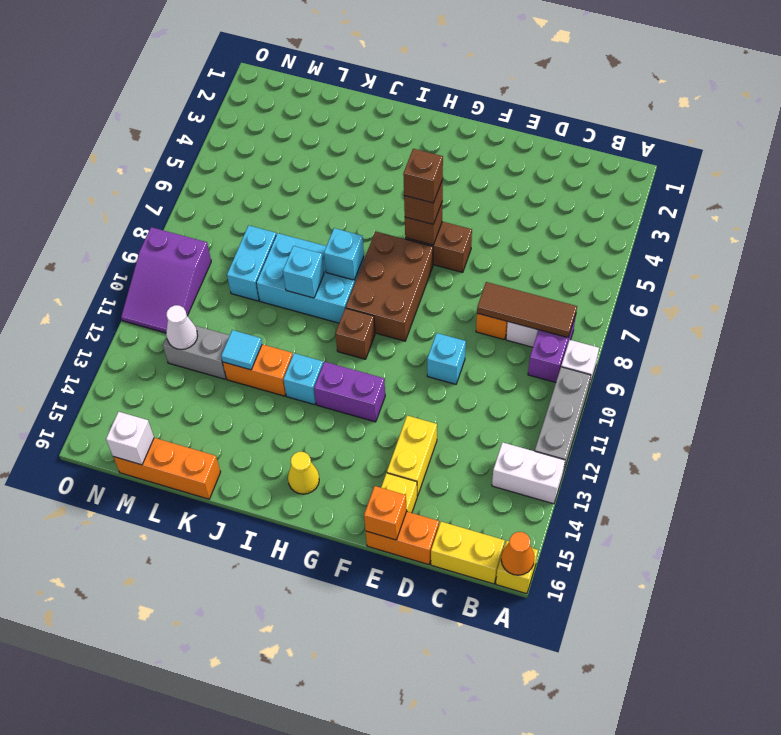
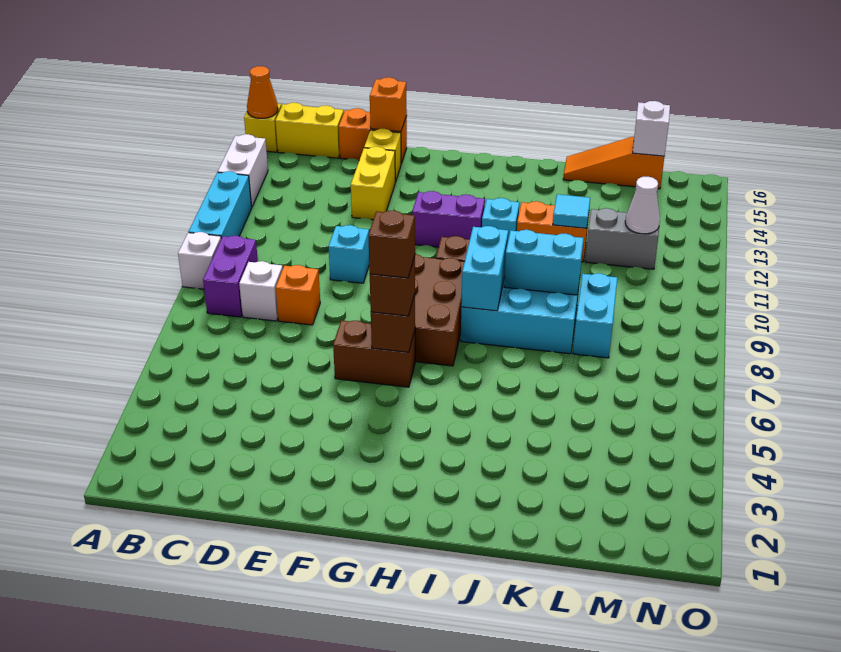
grey 1x3 brick [535,367,591,473] -> cyan 1x3 brick [189,171,252,238]
white 1x2 brick [492,442,565,504] -> white 1x2 brick turned to [218,134,268,207]
brown 1x3 tile [477,282,577,338] -> none
yellow 1x1 cone [288,452,319,494] -> none
cyan 1x1 brick [324,228,364,280] -> cyan 1x2 brick [461,226,508,311]
cyan 1x1 brick [283,246,324,298] -> cyan 1x2 brick [504,230,584,295]
orange 1x3 brick [113,438,220,499] -> orange 1x3 slope [563,136,664,189]
purple 2x3 slope [121,227,211,333] -> none

